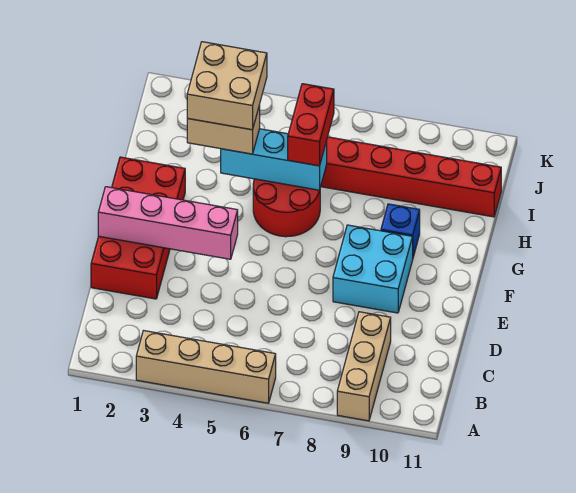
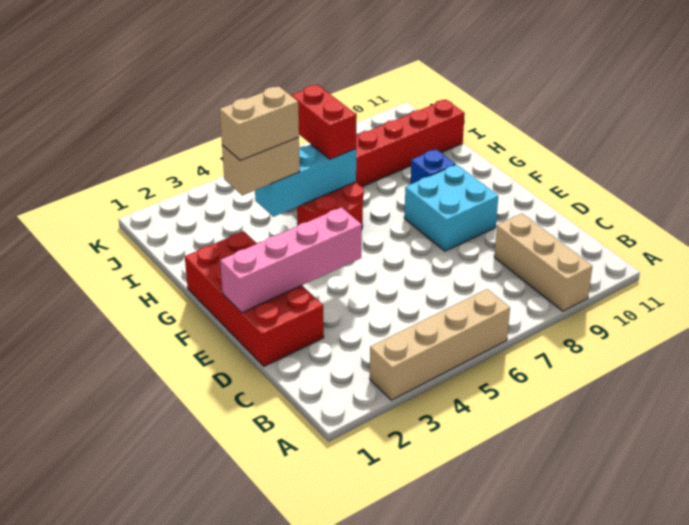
tan 2x2 brick [187,42,267,130] -> tan 1x2 brick [220,86,299,160]

